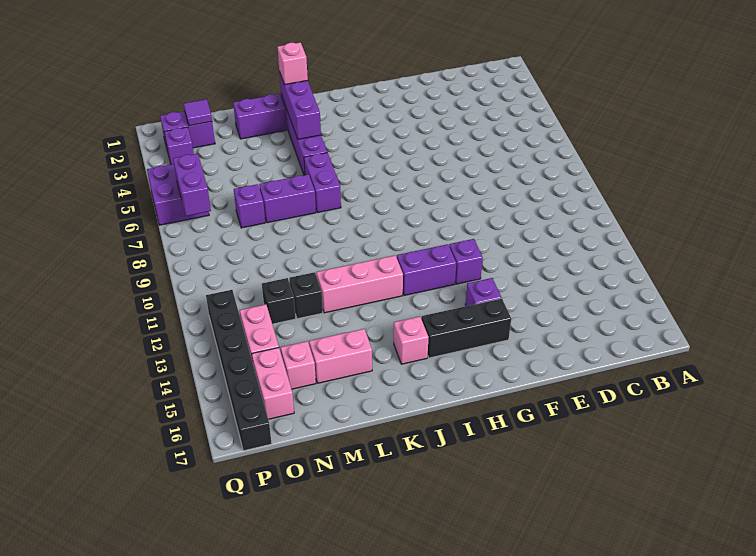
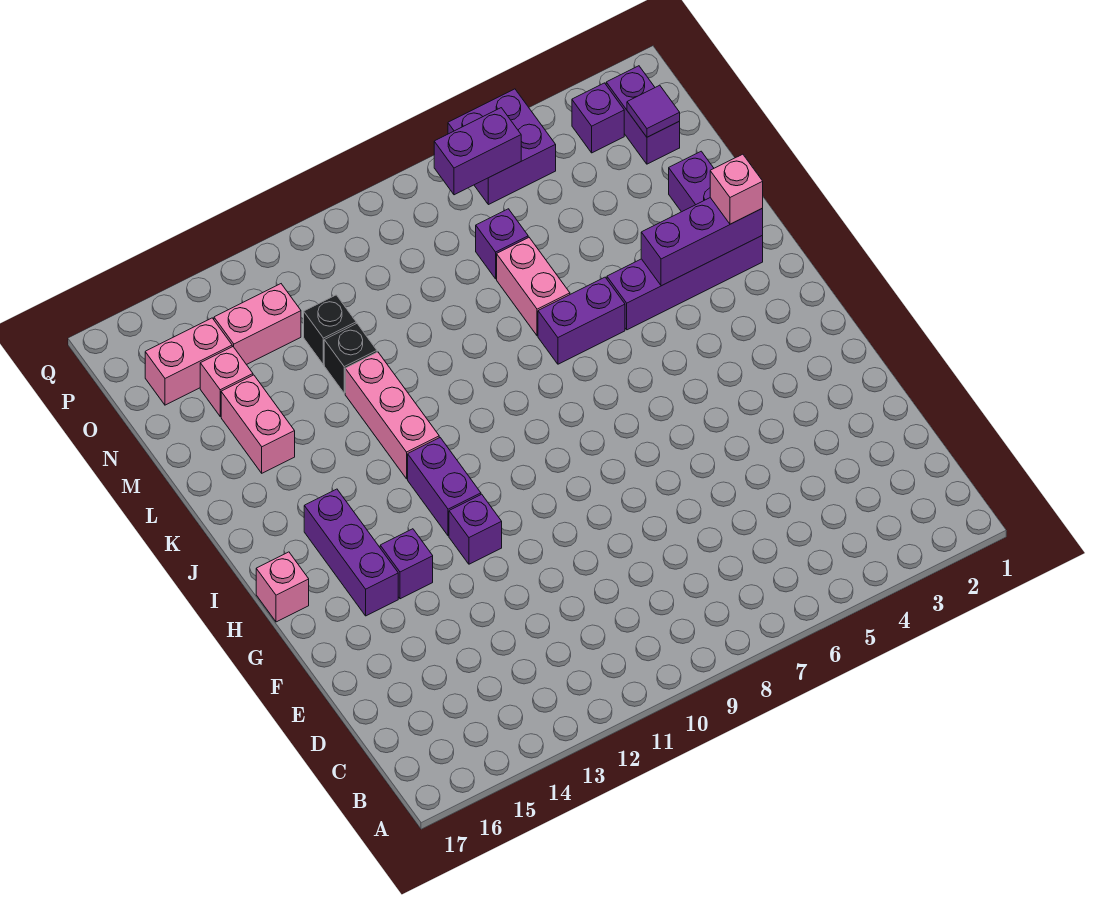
black 1x3 brick [421,298,511,358] -> purple 1x3 brick [304,489,398,616]
pink 1x1 brick [394,317,429,364] -> pink 1x1 brick moved to [256,552,309,622]
purple 1x2 brick [259,174,316,223] -> pink 1x2 brick [497,237,570,336]
black 1x6 brick [206,290,272,451] -> none

